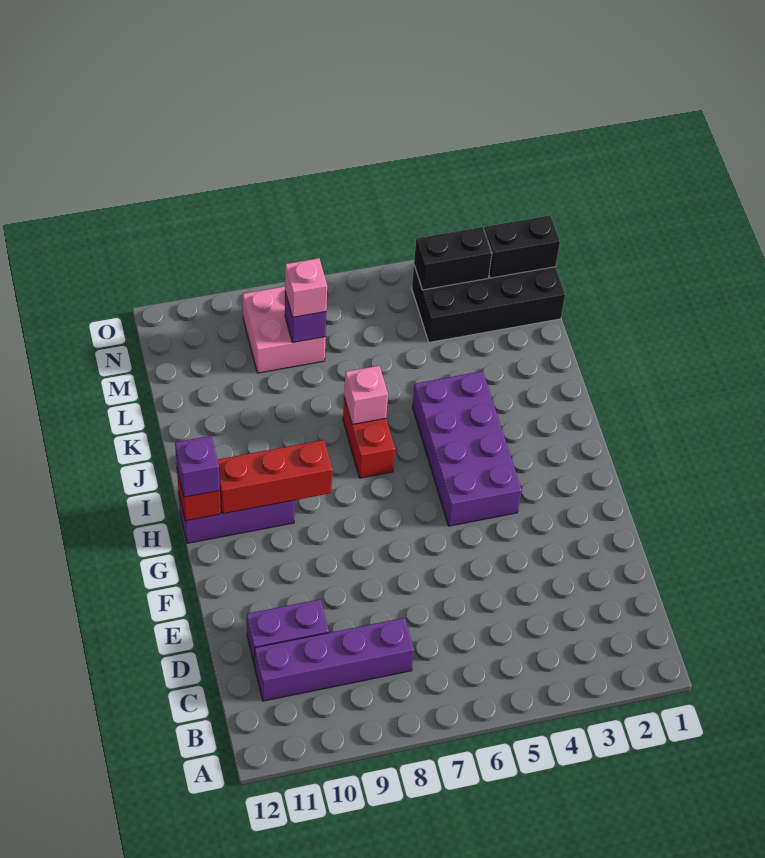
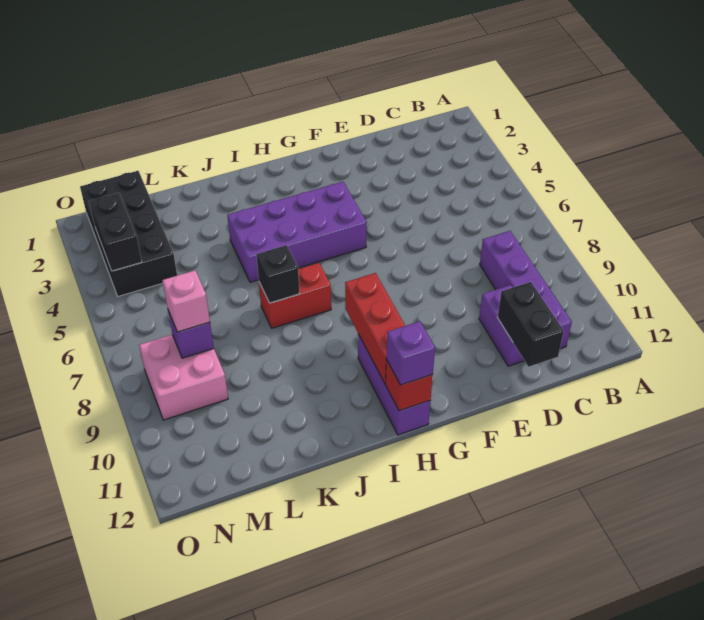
pink 1x1 brick [344,366,388,424] -> black 1x1 brick [256,245,300,303]
black 1x2 brick [484,215,560,278] -> black 1x2 brick moved to [497,282,564,367]

